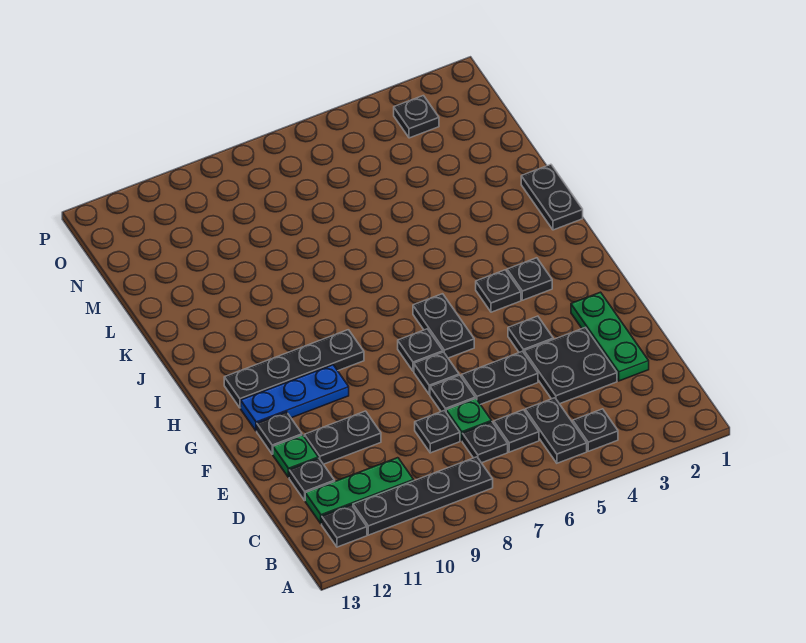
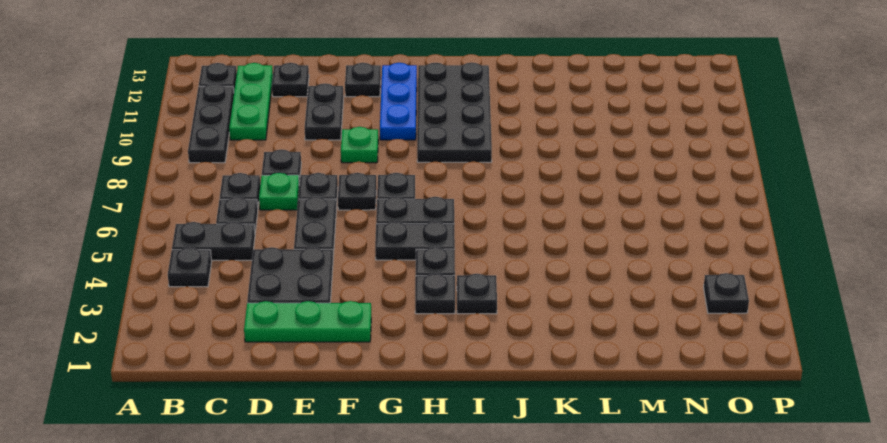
black 1x4 plate [353,457,493,535] -> black 1x3 plate [188,84,234,163]
green 1x1 plate [273,435,318,478] -> green 1x1 plate moved to [341,127,378,163]
black 1x1 plate [508,316,553,352] -> black 1x1 plate moved to [457,274,497,314]
black 1x4 plate [224,330,364,408] -> black 2x4 plate [417,62,492,162]
black 1x2 plate [521,164,583,230] -> black 1x2 plate moved to [375,222,455,260]

